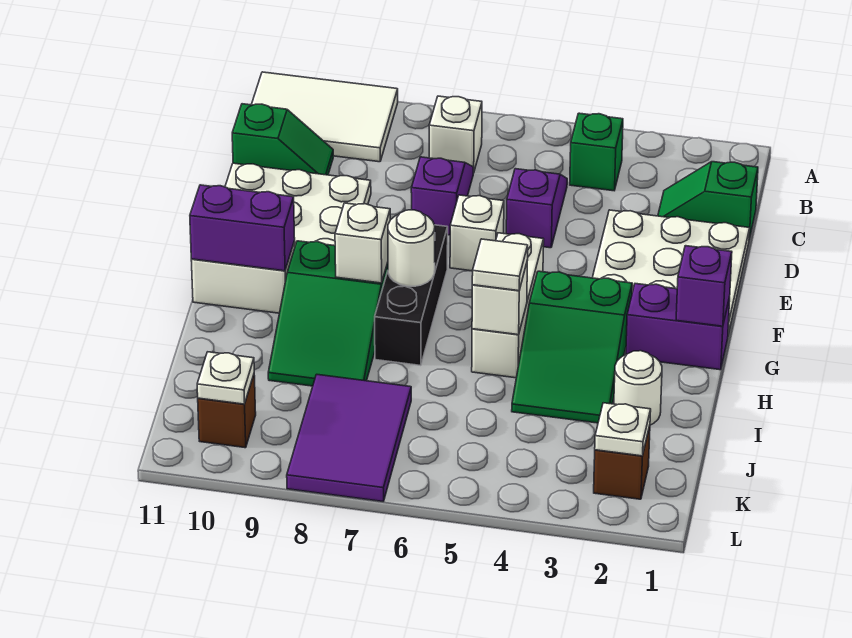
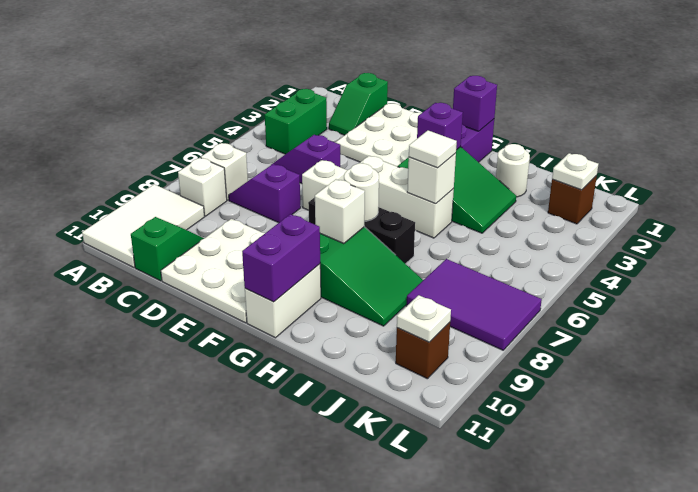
green 1x1 brick [570,113,623,191] -> green 1x2 brick [265,89,327,154]
none -> white 1x1 brick [178,158,227,216]
none -> purple 1x1 brick [417,103,463,150]

